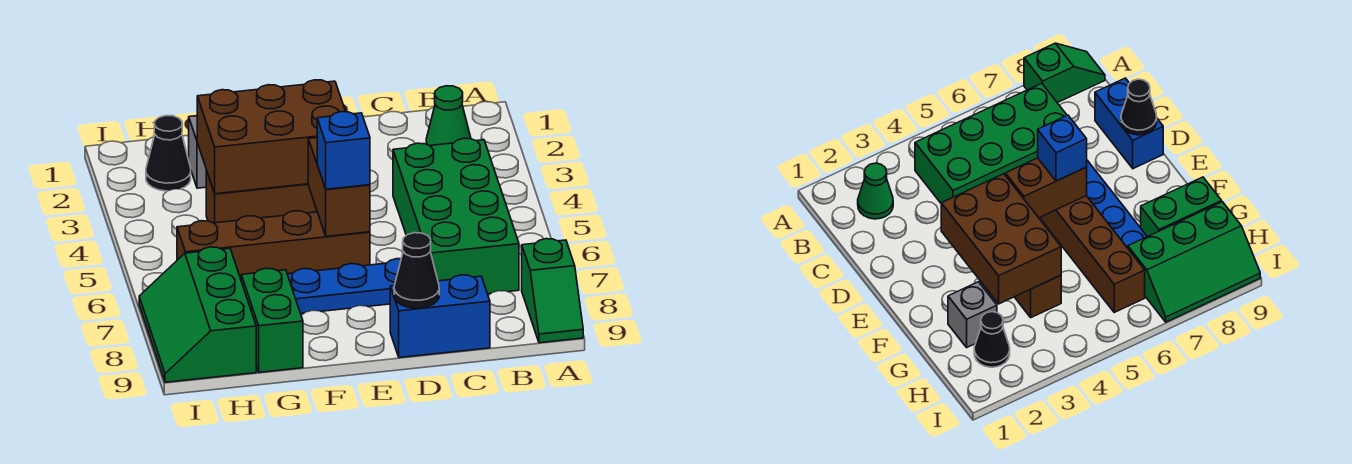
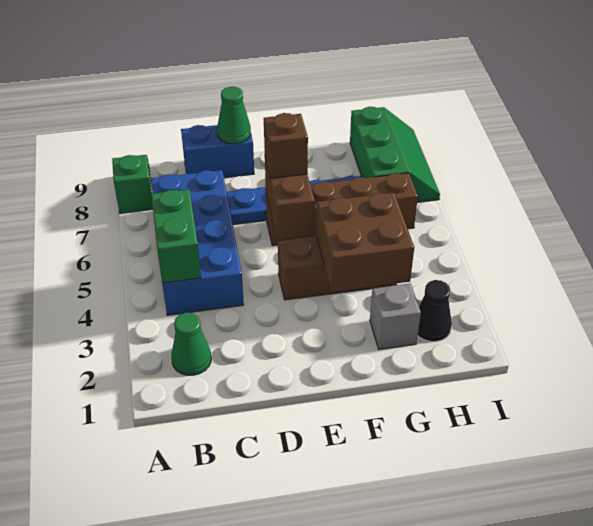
green 2x4 brick [393,138,519,294] -> blue 2x4 brick [151,170,244,315]
black 1x1 cone [394,233,439,308] -> green 1x1 cone [217,87,251,144]
brown 2x3 brick [197,80,346,194] -> brown 2x2 brick [316,193,414,292]
blue 1x1 brick [317,112,370,189] -> brown 1x1 brick [264,113,308,178]
green 1x2 brick [241,268,303,372] -> green 1x2 brick moved to [151,189,201,283]

